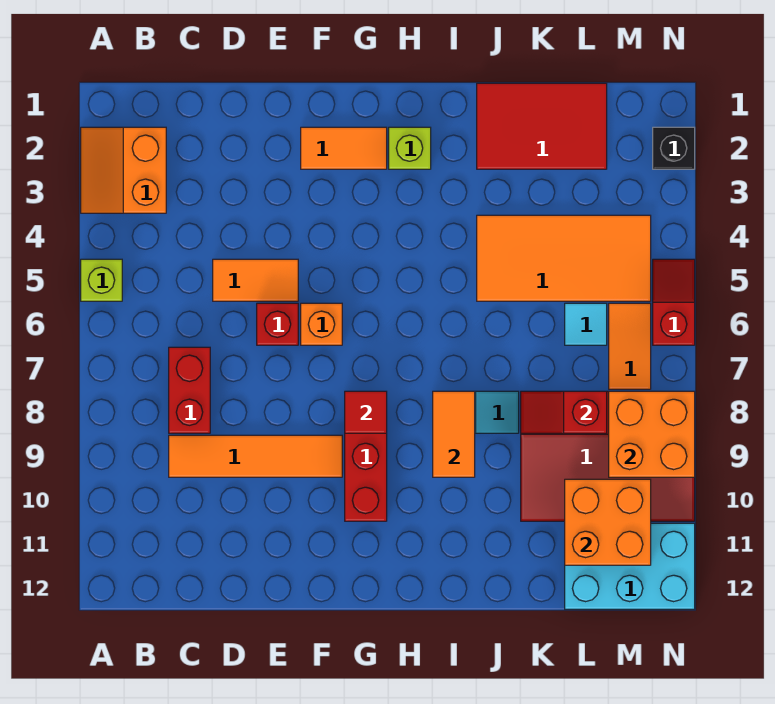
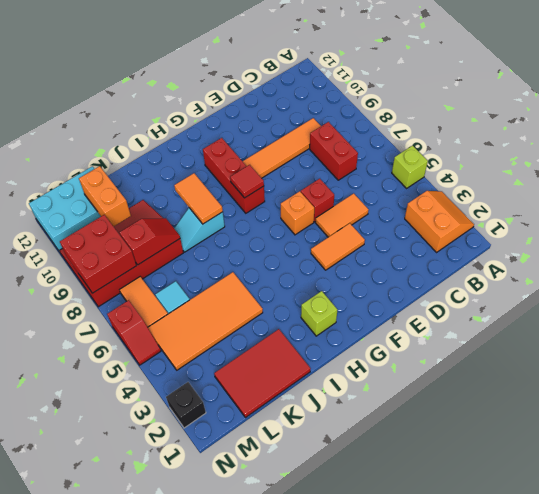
orange 1x2 tile [301,127,387,169] -> orange 1x2 tile moved to [311,223,365,270]
orange 2x2 brick [565,479,651,565] -> orange 1x2 brick [79,166,131,227]
orange 2x2 brick [609,391,695,477] -> red 2x2 brick [60,215,136,293]

